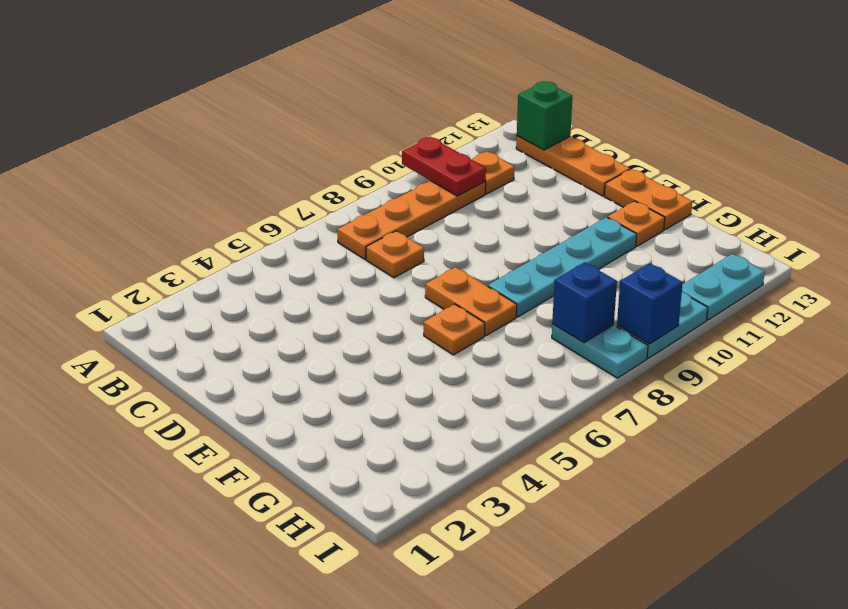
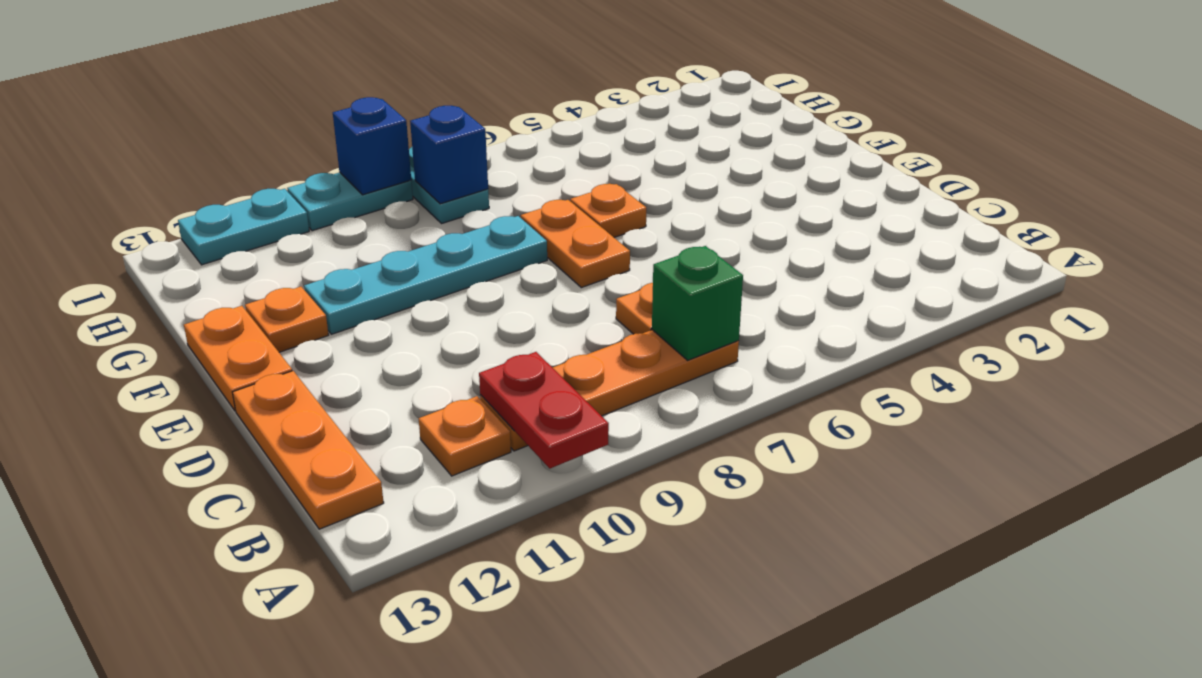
green 1x1 brick [517,81,572,150] -> green 1x1 brick moved to [652,246,743,360]

